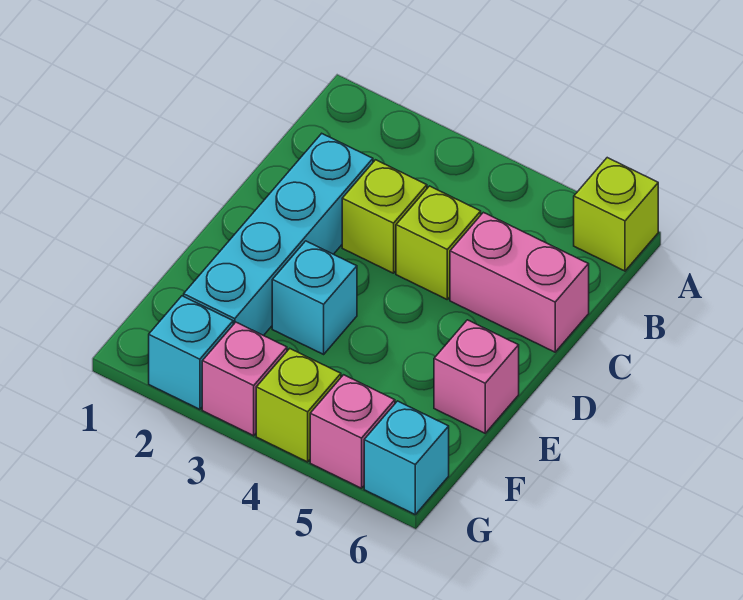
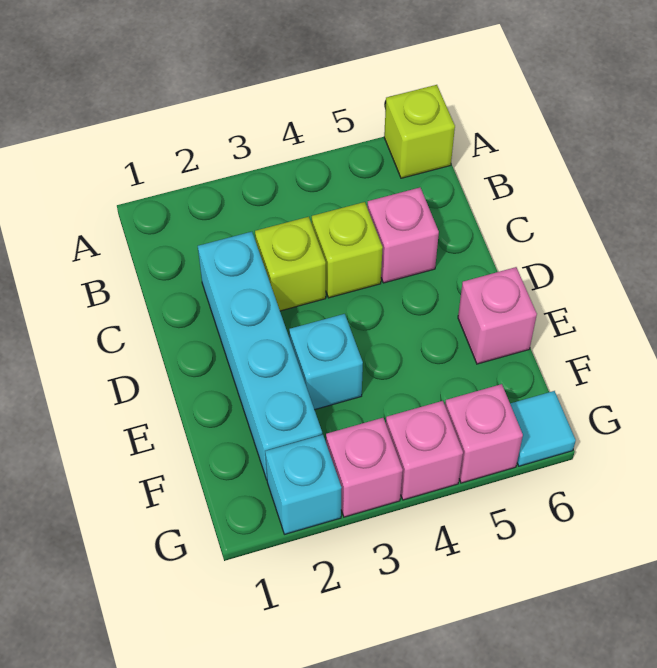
pink 1x2 brick [450,212,589,352] -> pink 1x1 brick [367,187,439,283]
lime 1x1 brick [256,349,341,462] -> pink 1x1 brick [386,401,463,500]
cyan 1x1 brick [364,401,449,514] -> cyan 1x1 tile [510,391,576,466]

